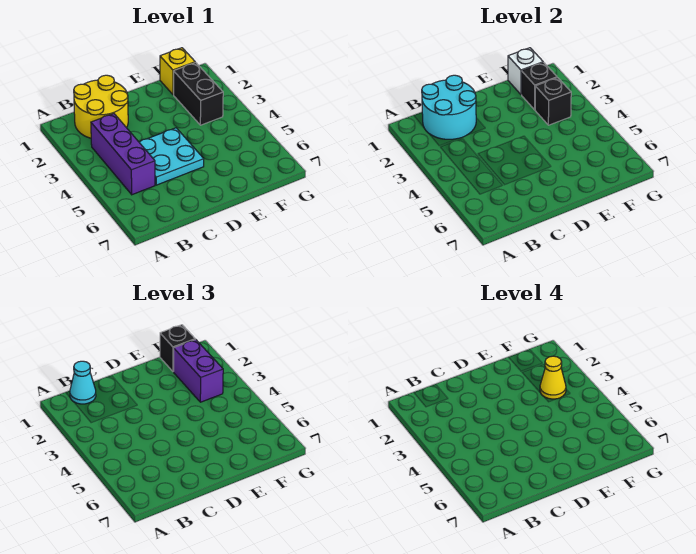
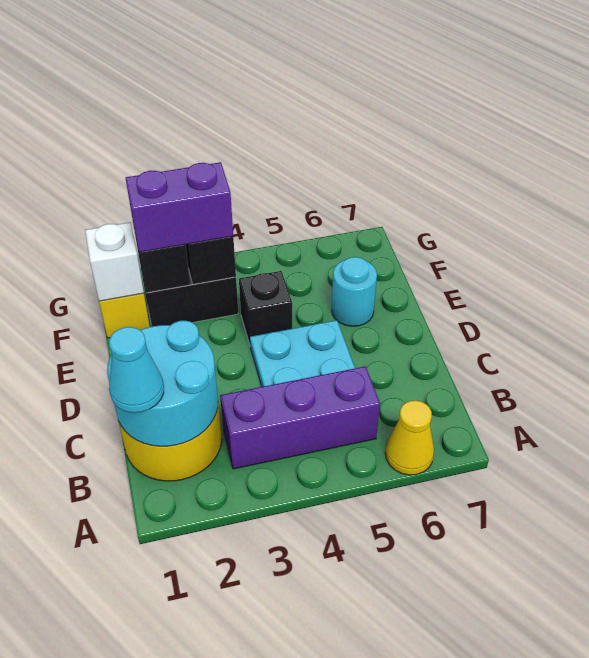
none -> cyan 1x1 round brick [332,257,377,326]
black 1x1 brick [160,325,195,372] -> black 1x1 brick moved to [239,271,292,345]
yellow 1x1 cone [540,356,566,399] -> yellow 1x1 cone moved to [385,400,434,475]

